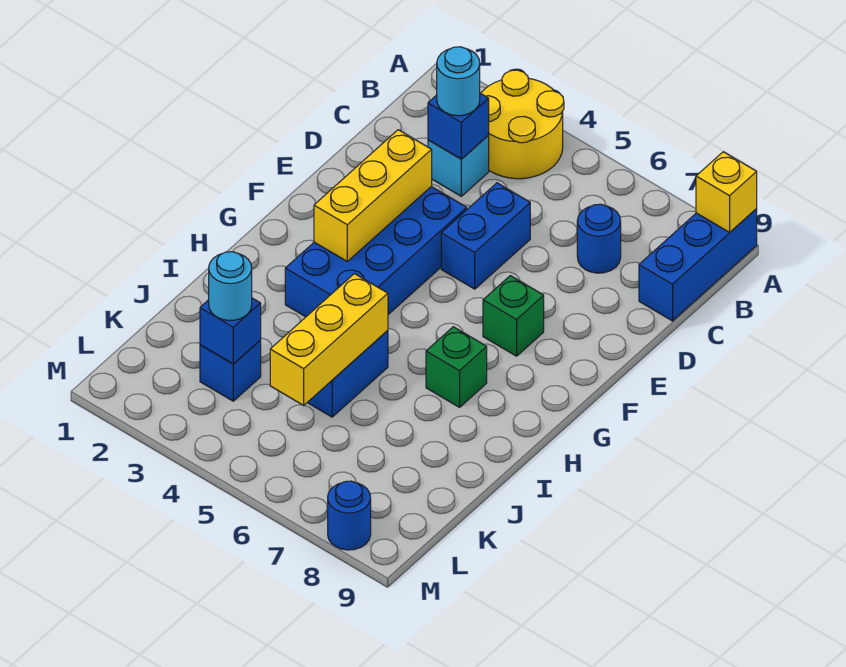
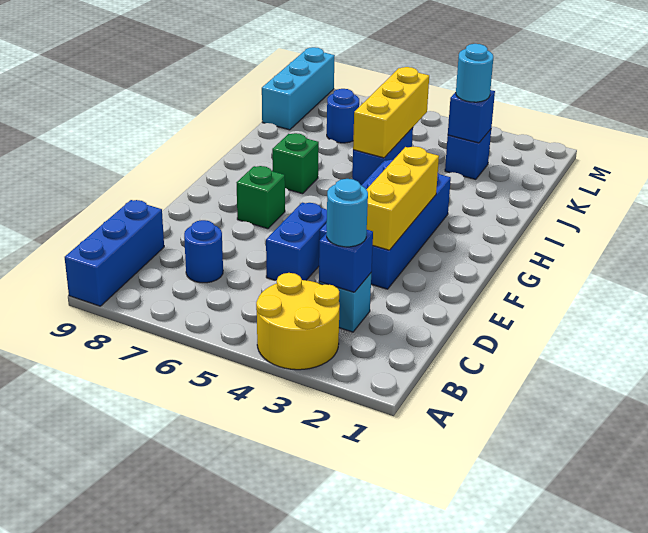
yellow 1x1 brick [696,152,757,232] -> none
none -> cyan 1x3 brick [262,47,335,130]
blue 1x1 round brick [328,481,371,550] -> blue 1x1 round brick moved to [327,89,359,143]

